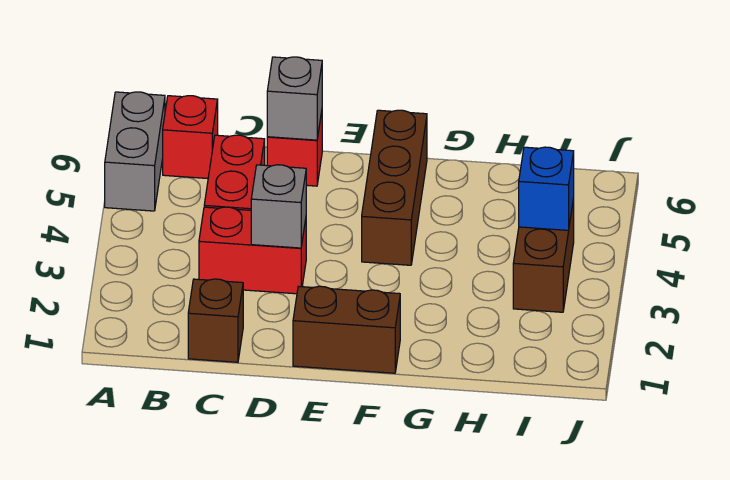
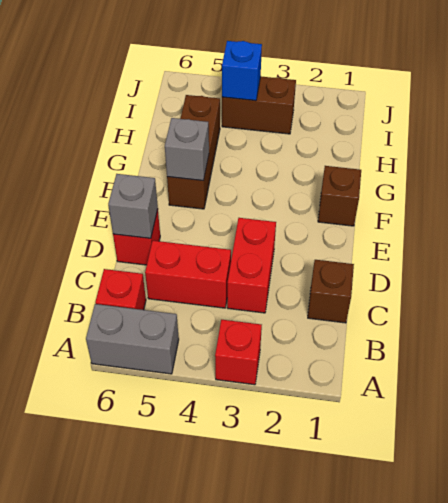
none -> red 1x1 brick [215,320,262,385]
grey 1x1 brick [251,165,306,248] -> grey 1x1 brick moved to [165,118,209,181]
brown 1x2 brick [293,286,400,373] -> brown 1x1 brick [318,166,361,226]
brown 1x3 brick [362,110,427,265] -> brown 1x3 brick turned to [167,95,220,209]

